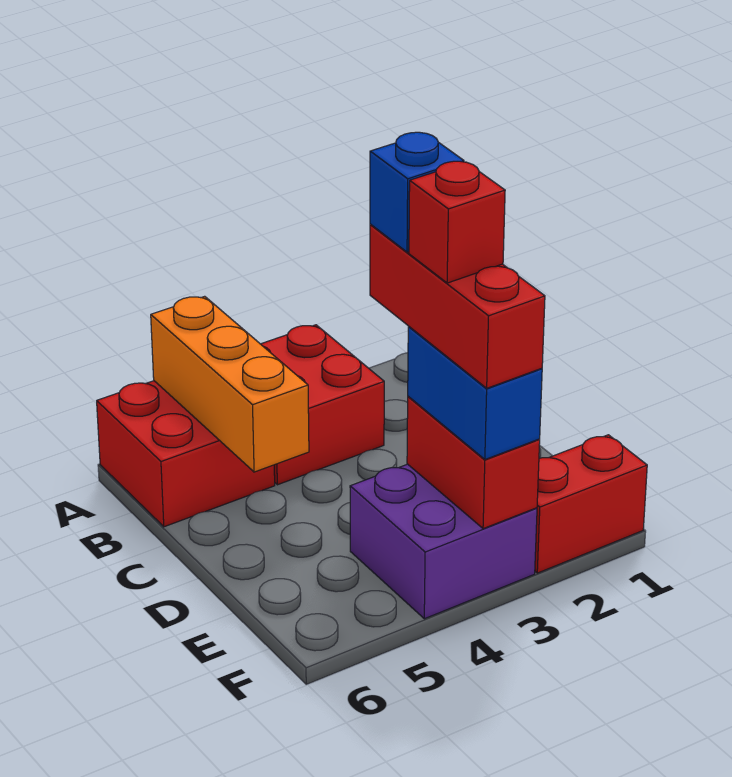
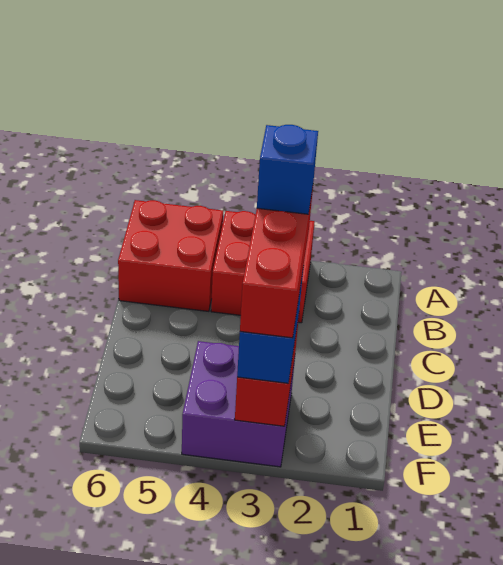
orange 1x3 brick [151,296,309,472] -> none
red 1x1 brick [409,161,505,283] -> none
red 1x2 brick [535,435,647,573] -> none

